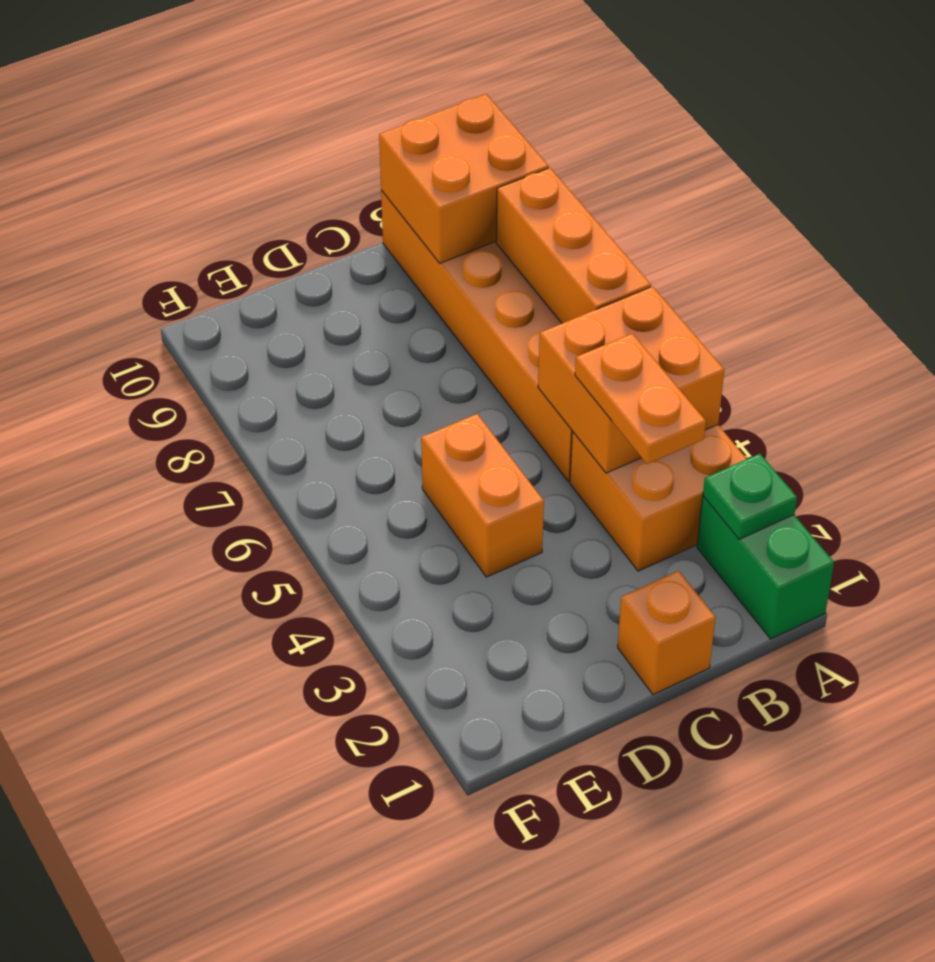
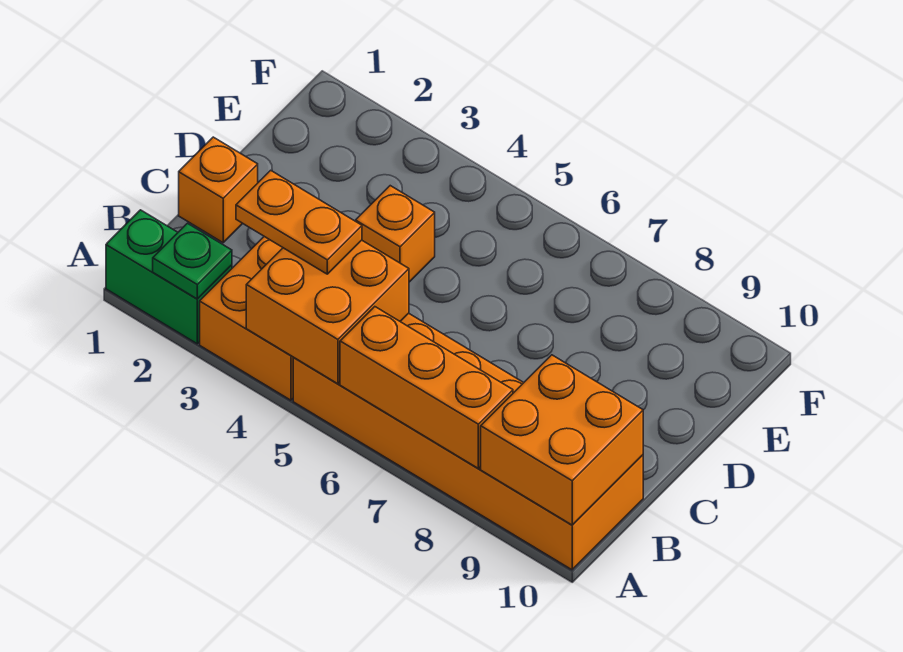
orange 1x2 brick [421,414,544,577] -> orange 1x1 brick [356,186,435,282]

